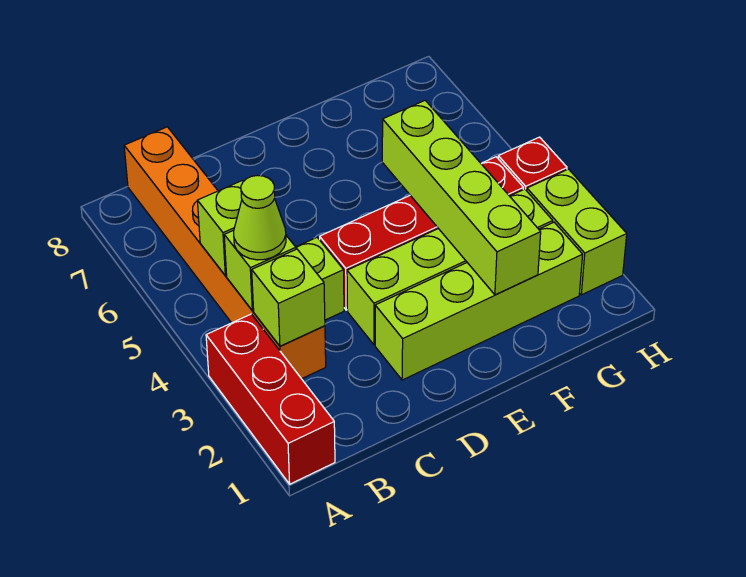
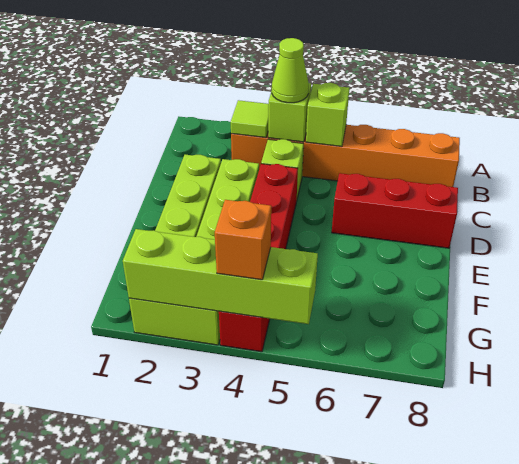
red 1x3 brick [206,314,335,484] -> red 1x3 brick moved to [332,173,458,248]
lime 1x1 brick [252,249,325,346] -> lime 1x1 tile [231,100,268,138]
lime 1x4 brick [382,101,541,295] -> lime 1x4 brick moved to [123,229,318,324]
none -> orange 1x1 brick [215,200,271,280]

